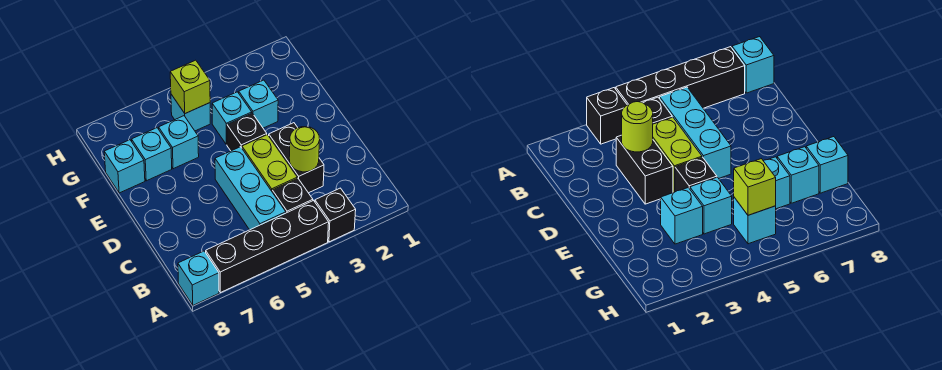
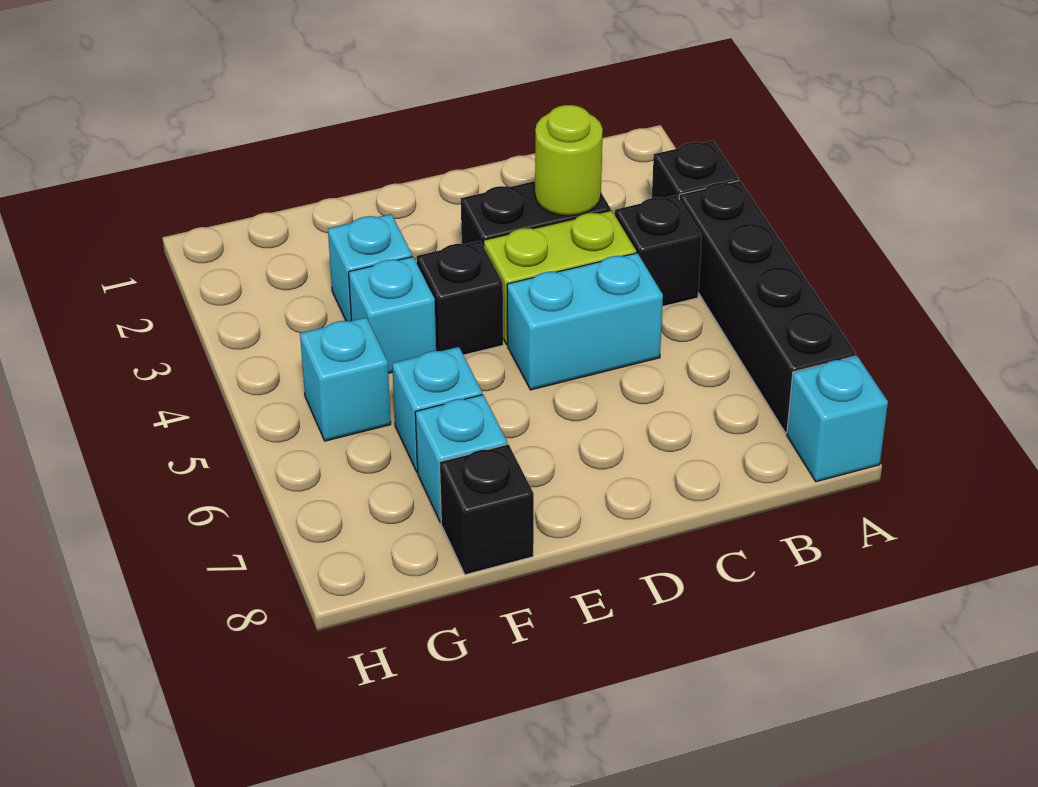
cyan 1x3 brick [215,147,286,230] -> cyan 1x2 brick [507,253,663,390]
cyan 1x1 brick [104,140,145,193] -> black 1x1 brick [439,444,534,575]
lime 1x1 brick [170,60,210,113] -> none

